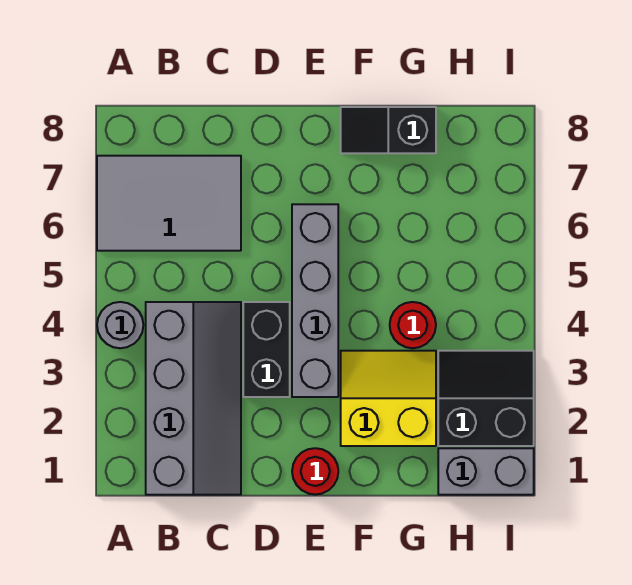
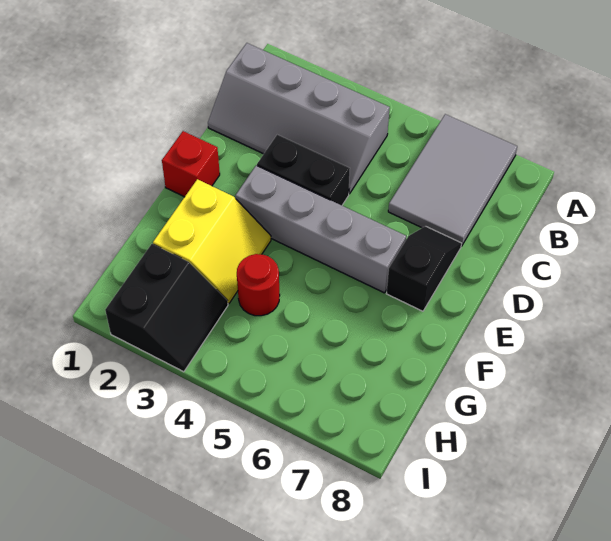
grey 1x1 round brick [97,302,143,348] -> none
red 1x1 round brick [292,448,338,495] -> red 1x1 brick [162,131,220,197]
black 1x2 slope [341,107,436,153] -> black 1x2 slope moved to [386,226,462,311]
grey 1x2 brick [438,448,534,495] -> none

